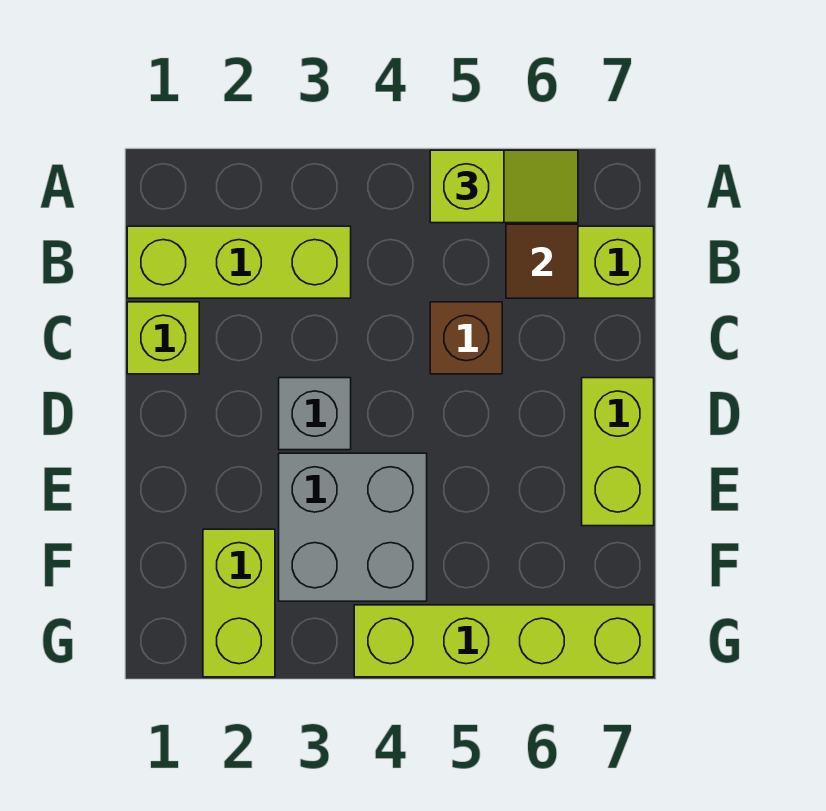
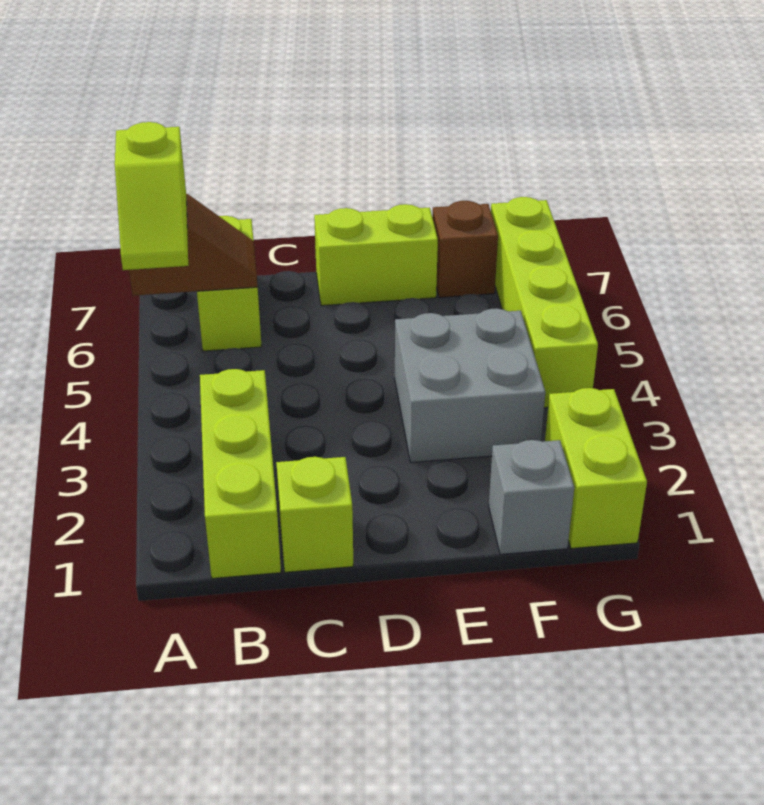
lime 1x2 slope [430,150,578,223] -> lime 1x2 slope turned to [115,122,188,270]
brown 1x1 brick [430,302,502,374] -> brown 1x1 brick moved to [432,201,498,298]
grey 1x1 brick [279,378,351,450] -> grey 1x1 brick moved to [489,440,574,554]
lime 1x2 brick [203,529,275,677] -> lime 1x2 brick turned to [545,388,647,548]

